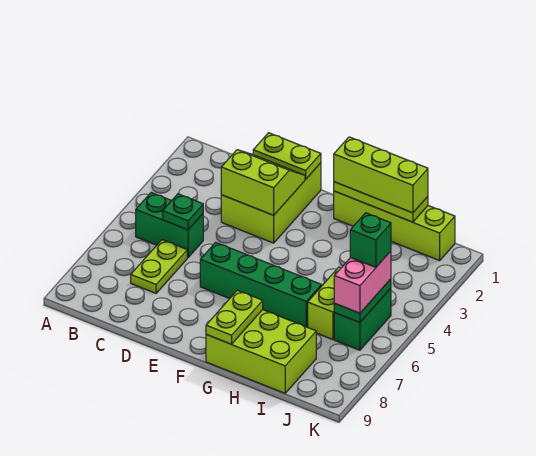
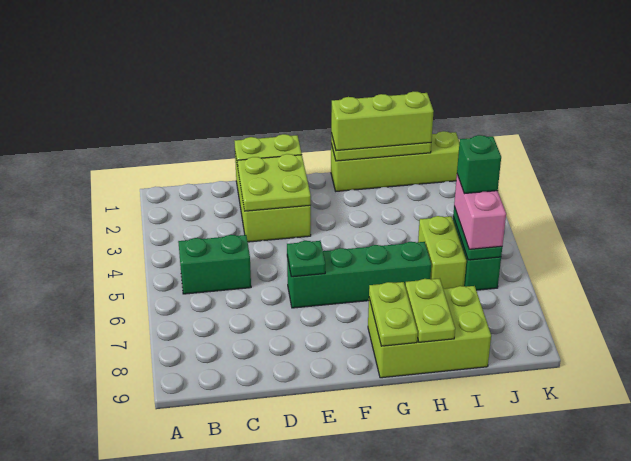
green 1x1 plate [163,194,203,230] -> green 1x1 plate moved to [287,241,325,277]
lime 1x2 plate [131,240,187,293] -> lime 1x2 plate moved to [405,278,455,342]
lime 2x2 slope [221,150,305,215] -> lime 2x2 plate [238,154,311,211]

